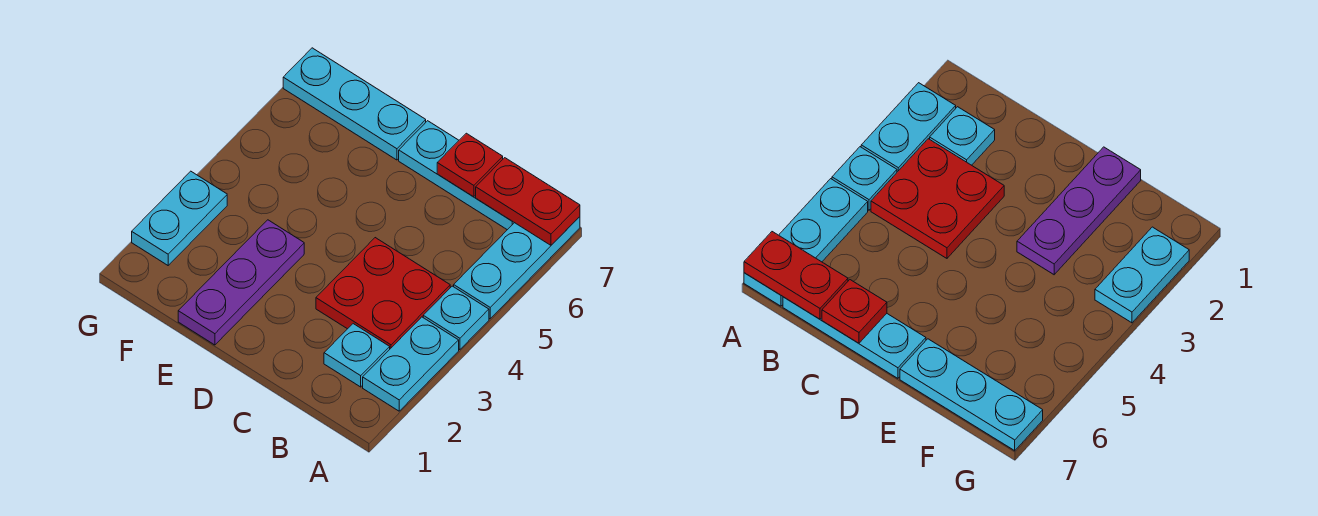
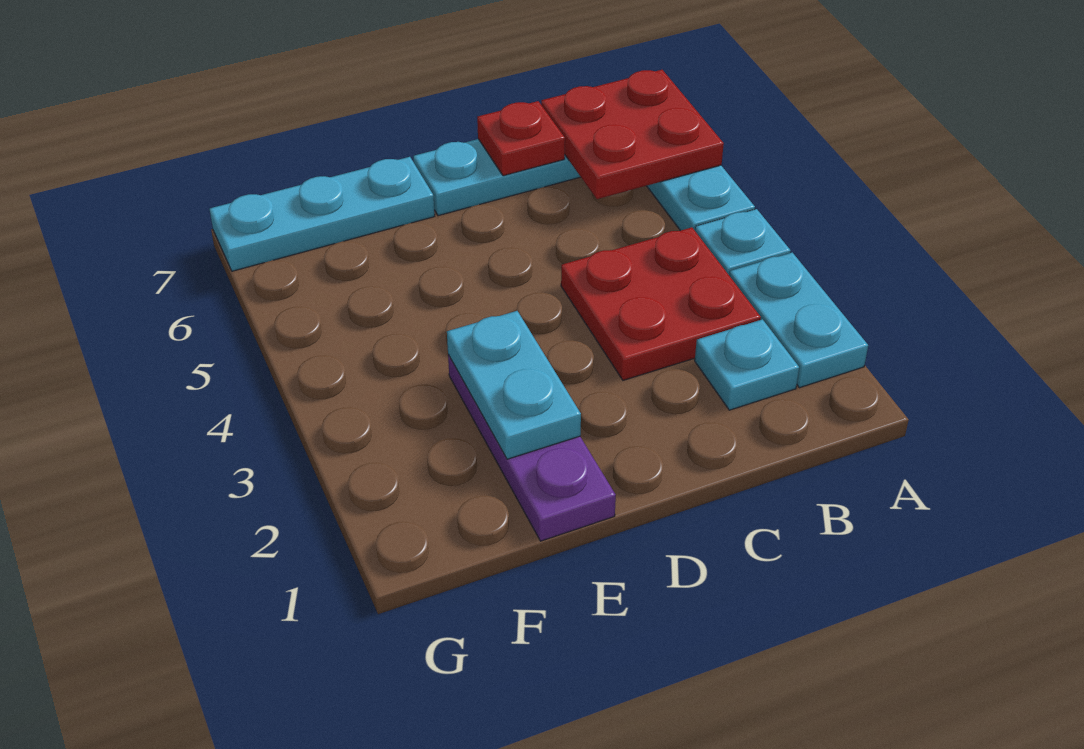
red 1x2 plate [476,158,580,245] -> red 2x2 plate [541,70,724,199]
cyan 1x2 plate [132,171,227,265] -> cyan 1x2 plate moved to [447,311,581,459]

